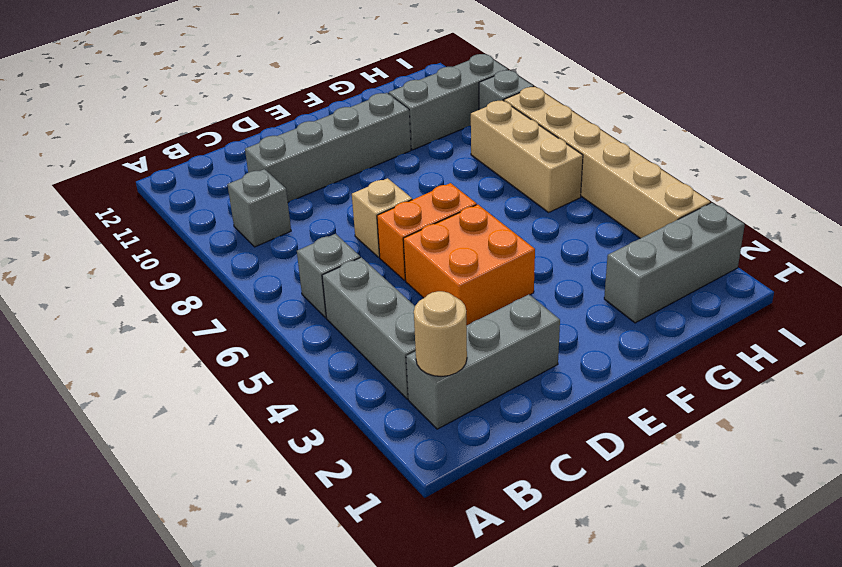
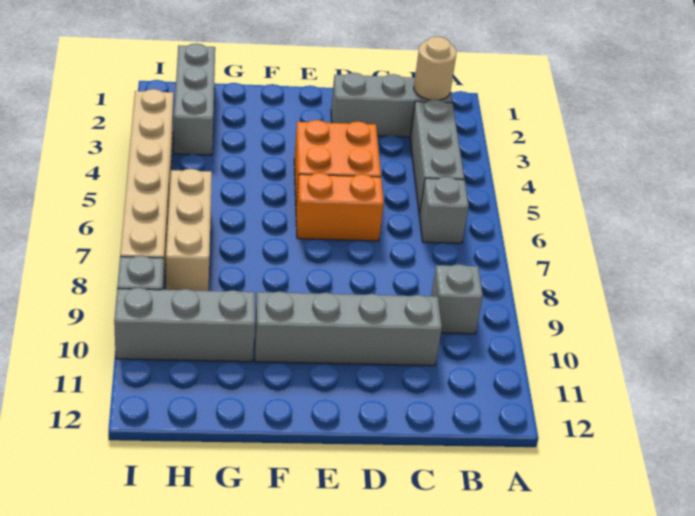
tan 1x1 brick [352,178,412,257] -> none
grey 1x3 brick [604,203,745,323] -> grey 1x3 brick turned to [174,43,215,155]

